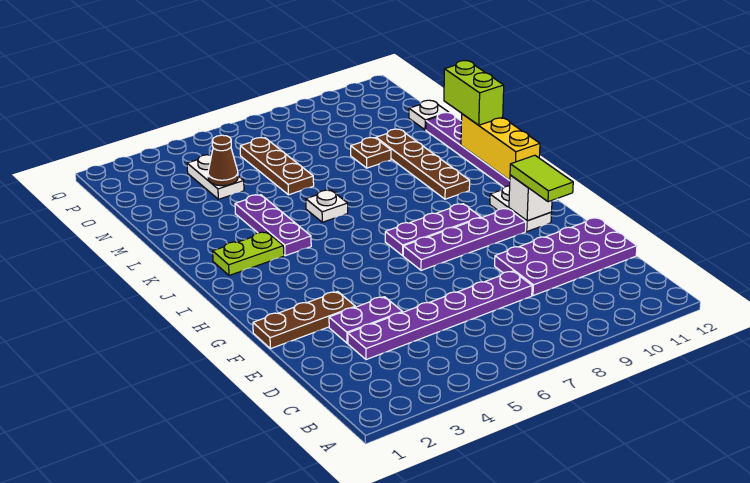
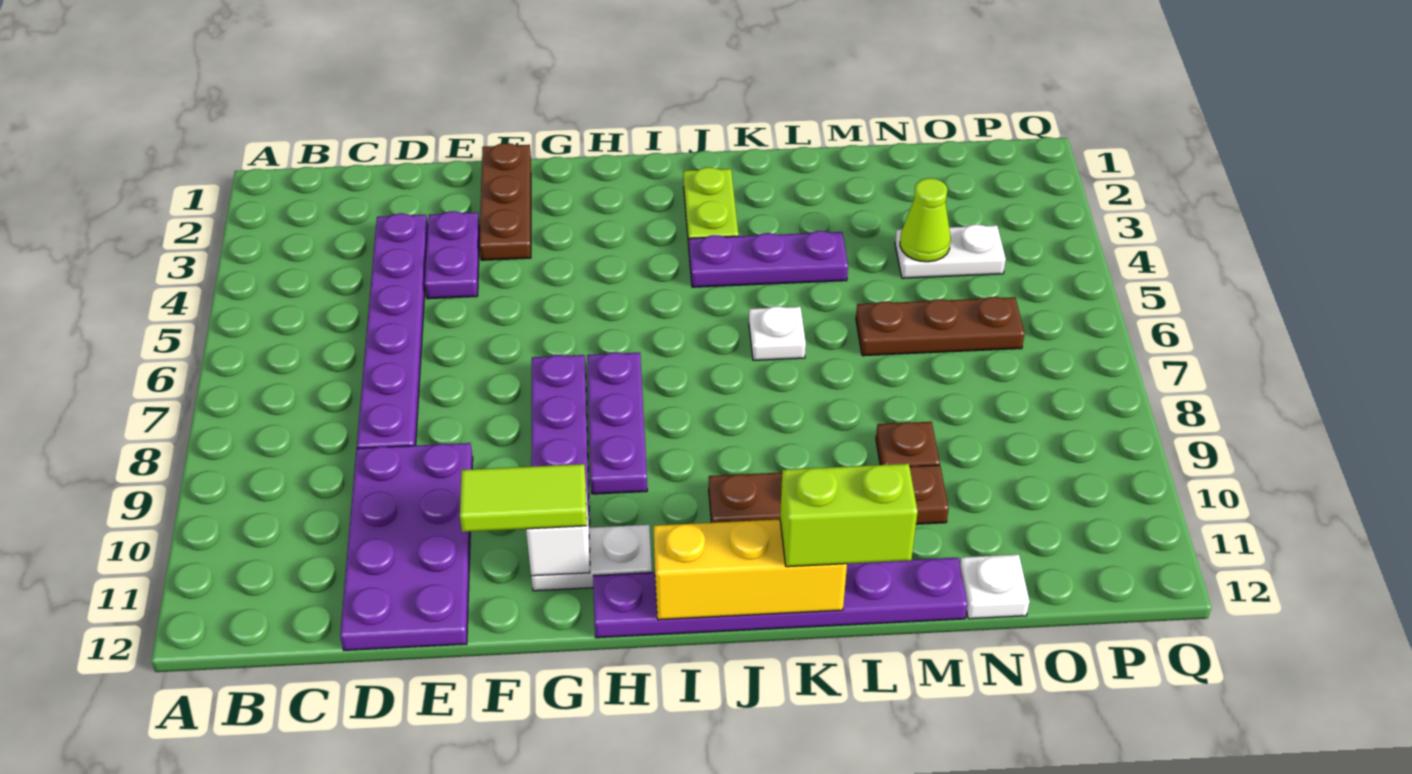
brown 1x1 cone [208,135,238,186] -> lime 1x1 cone [900,178,951,262]

